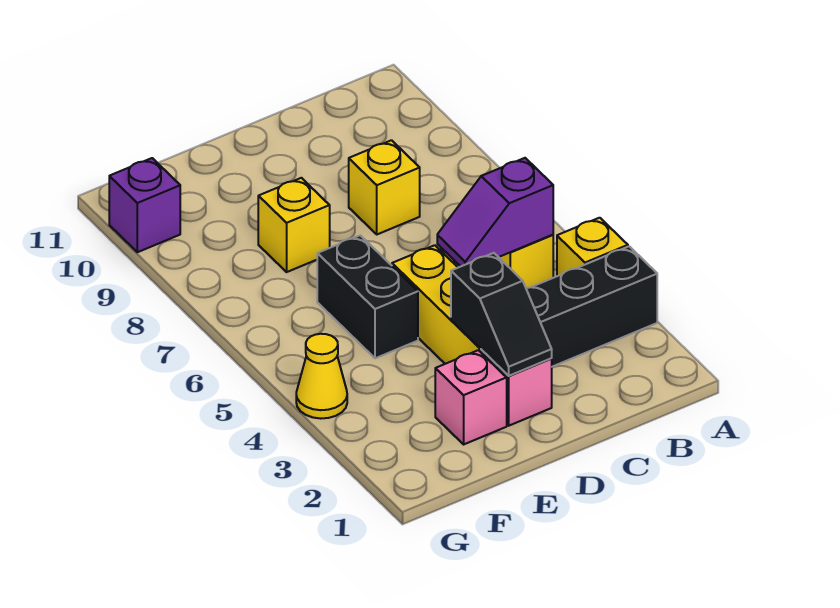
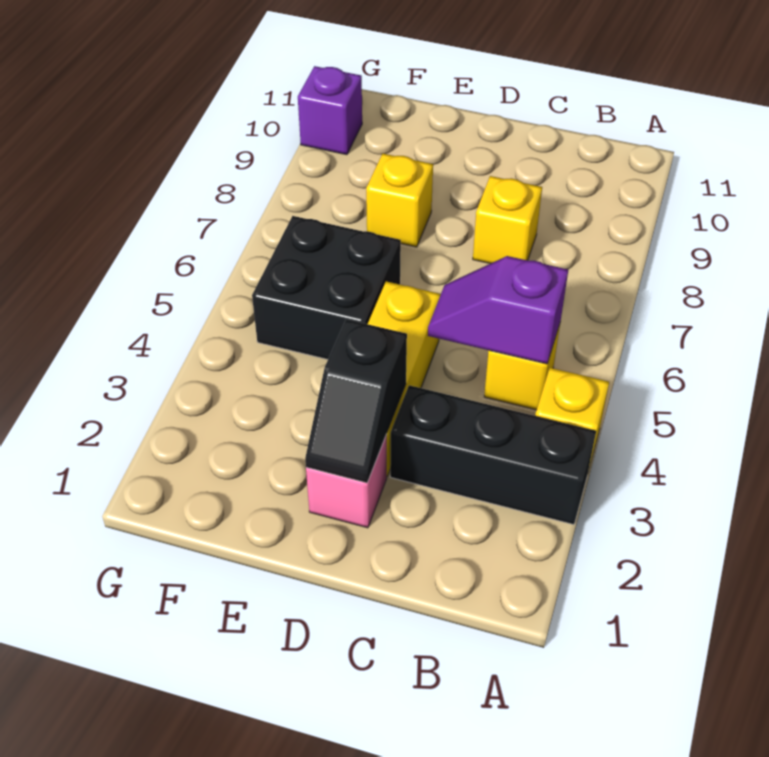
pink 1x1 brick [435,350,507,444] -> none
black 1x2 brick [317,235,418,358] -> black 2x2 brick [252,216,401,359]
yellow 1x1 cone [296,334,347,419] -> none

